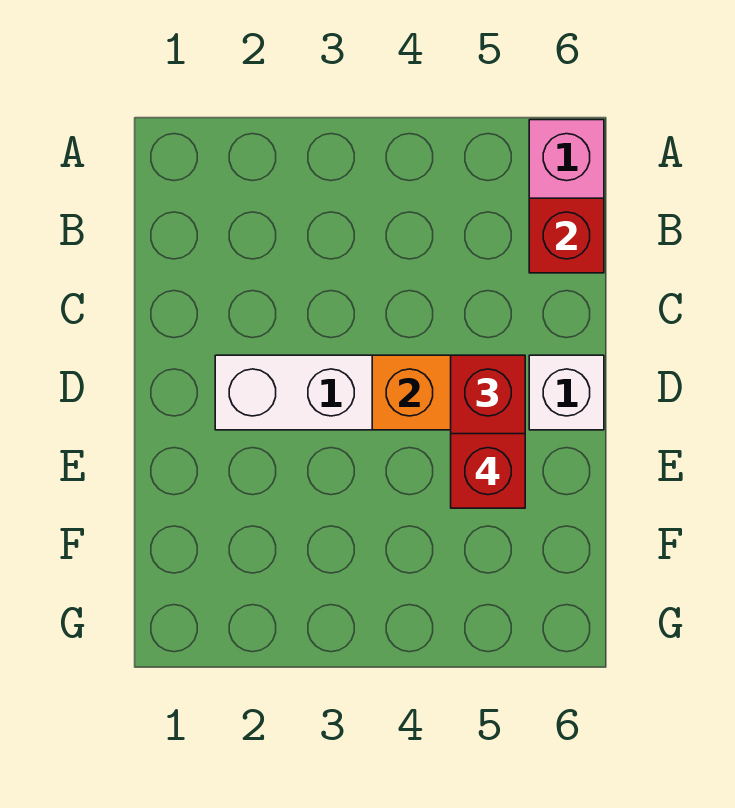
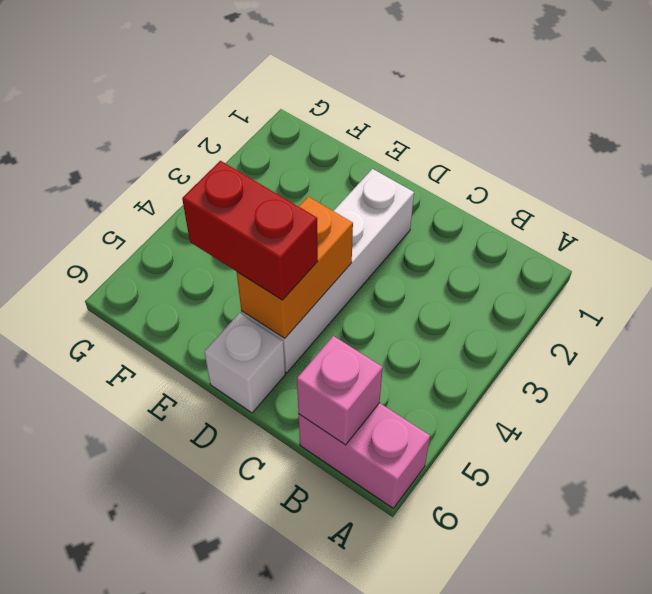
red 1x1 brick [529,198,604,273] -> pink 1x1 brick [297,336,383,445]
red 1x1 brick [451,434,525,508] -> none

